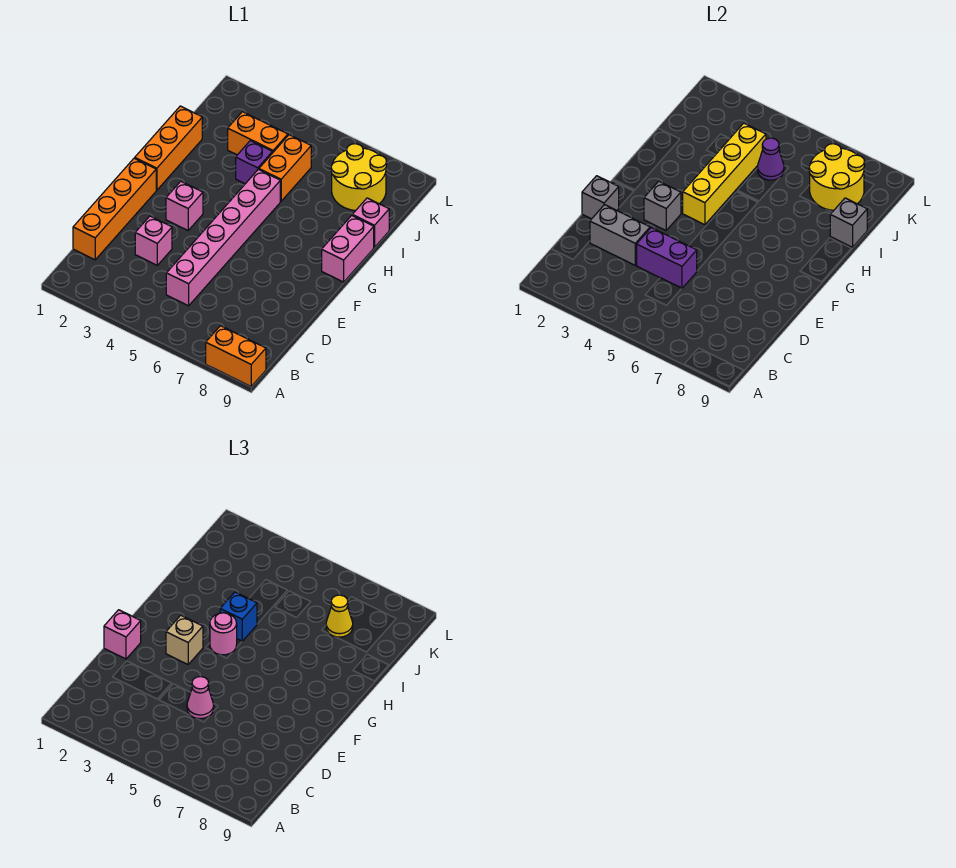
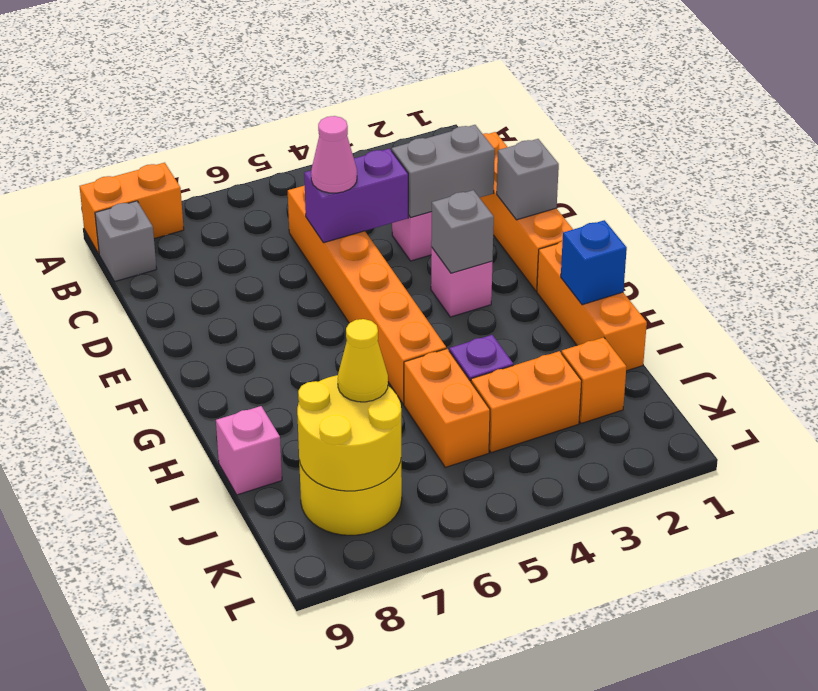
pink 1x6 brick [166,169,280,306] -> orange 1x6 brick [288,186,446,404]
pink 1x1 brick [104,610,141,659] -> none
tan 1x1 brick [166,615,203,664] -> none
yellow 1x4 brick [683,123,766,225] -> none
pink 1x1 round brick [210,613,237,655] -> none
pink 1x2 brick [322,215,374,282] -> none
blue 1x1 brick [220,592,257,641] -> blue 1x1 brick moved to [561,220,627,305]
grey 1x1 brick [830,198,867,247] -> grey 1x1 brick moved to [95,201,157,281]
none -> orange 1x1 brick [562,337,626,423]
purple 1x1 cone [758,138,784,180] -> none

